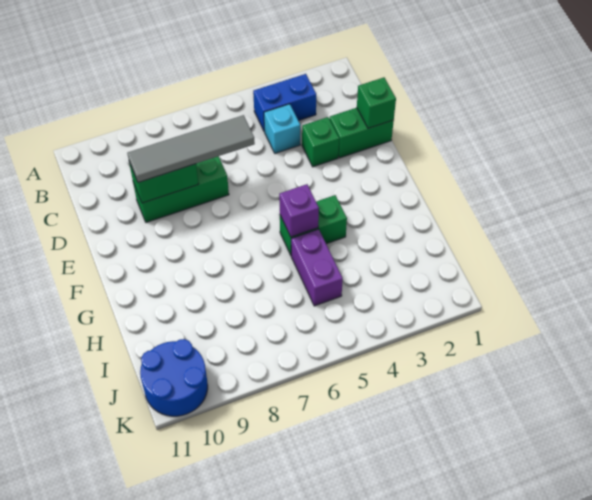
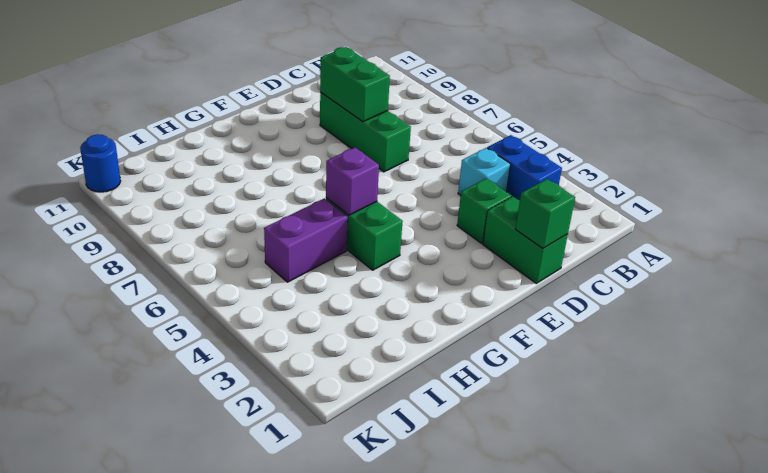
grey 1x4 tile [127,115,255,182] -> none
blue 2x2 round brick [140,339,208,416] -> blue 1x1 round brick [80,134,121,192]

